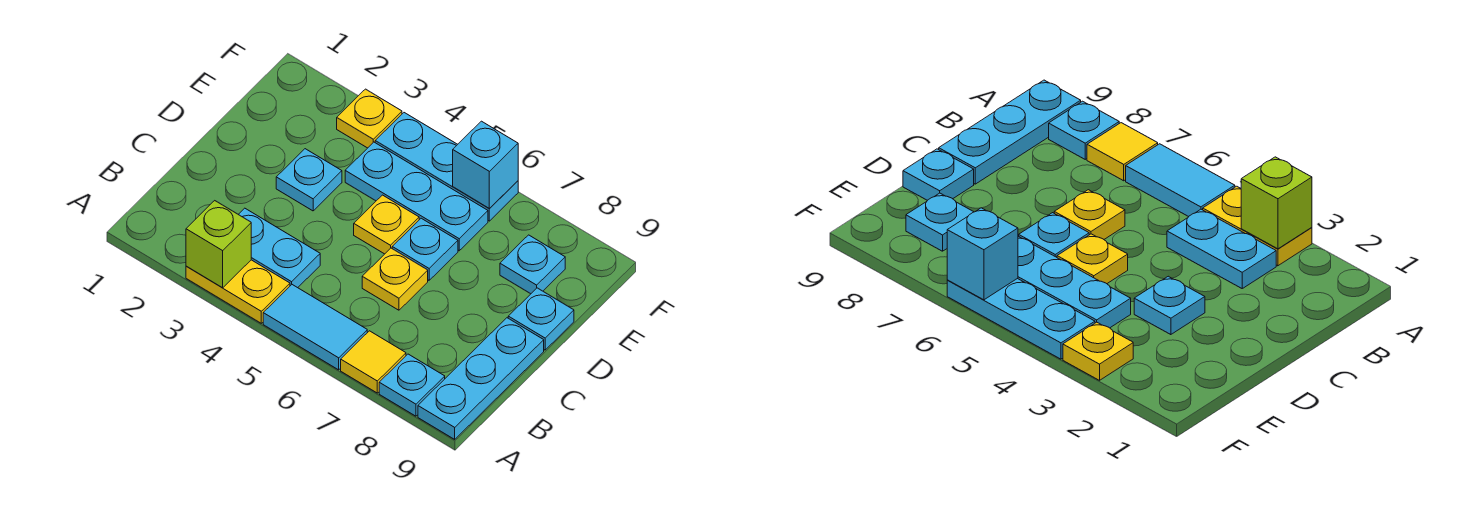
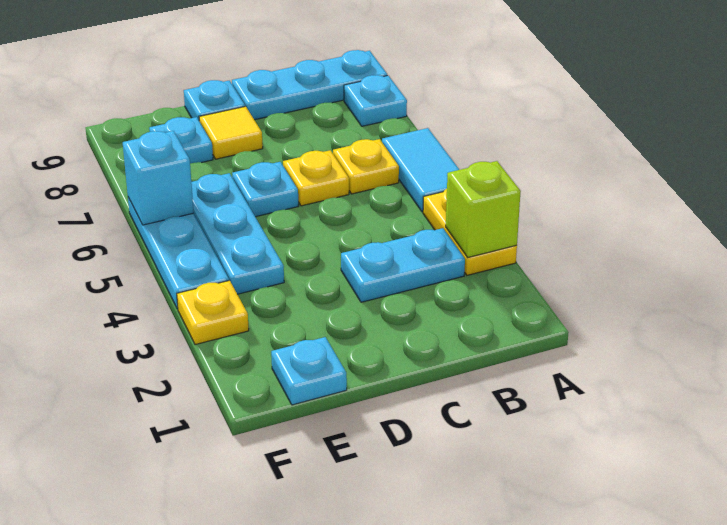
yellow 1x1 tile [341,331,406,393] -> yellow 1x1 tile moved to [199,106,263,159]
cyan 1x2 plate [238,208,320,288] -> cyan 1x2 plate turned to [341,228,465,302]
cyan 1x1 plate [276,149,342,211] -> cyan 1x1 plate moved to [271,337,347,405]
yellow 1x1 plate [354,195,419,254] -> yellow 1x1 plate moved to [333,139,399,194]

